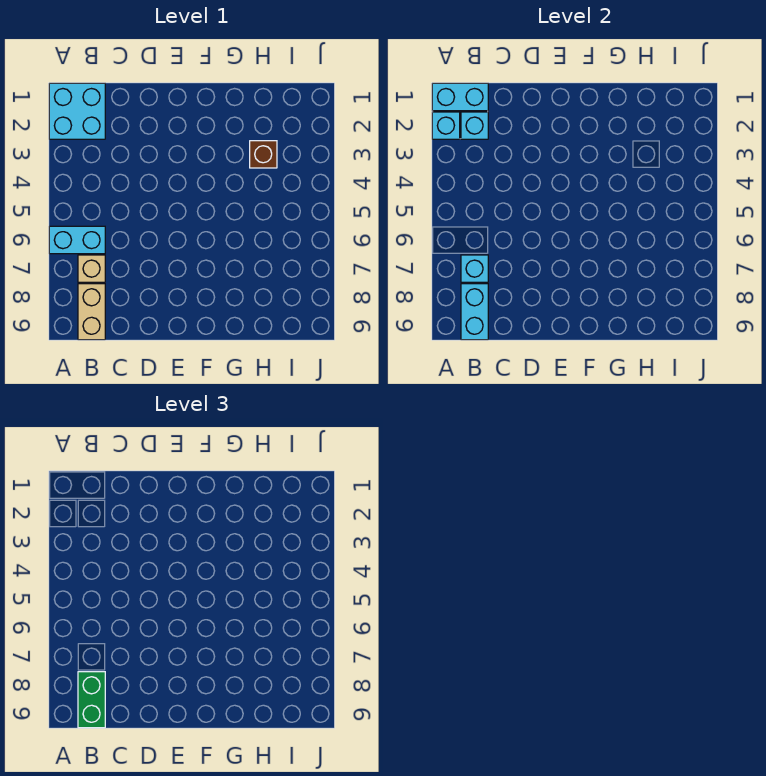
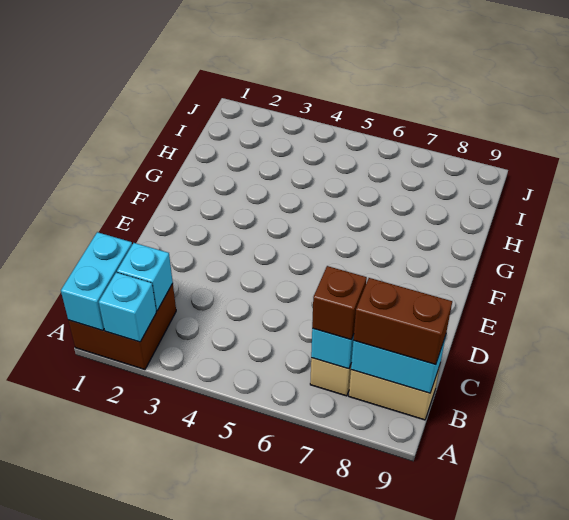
cyan 2x2 brick [49,83,105,139] -> brown 2x2 brick [68,284,176,370]
cyan 1x2 brick [49,226,105,254] -> none
green 1x2 brick [78,672,105,728] -> brown 1x2 brick [353,278,452,365]
brown 1x1 brick [250,141,277,168] -> brown 1x1 brick moved to [312,266,367,340]

